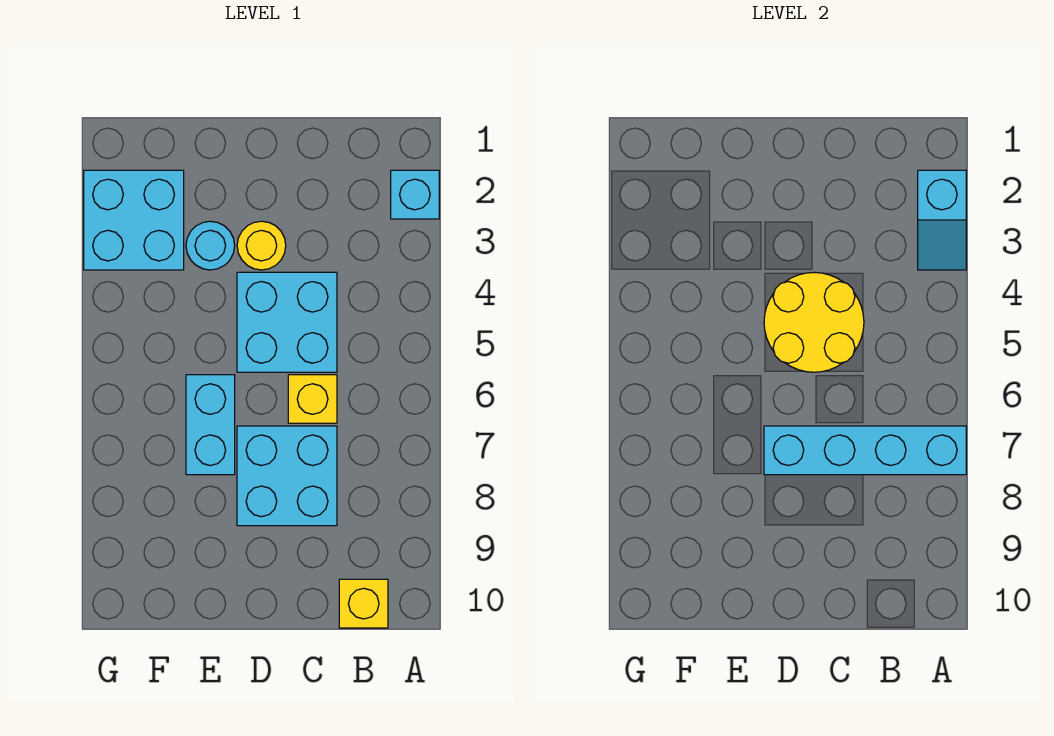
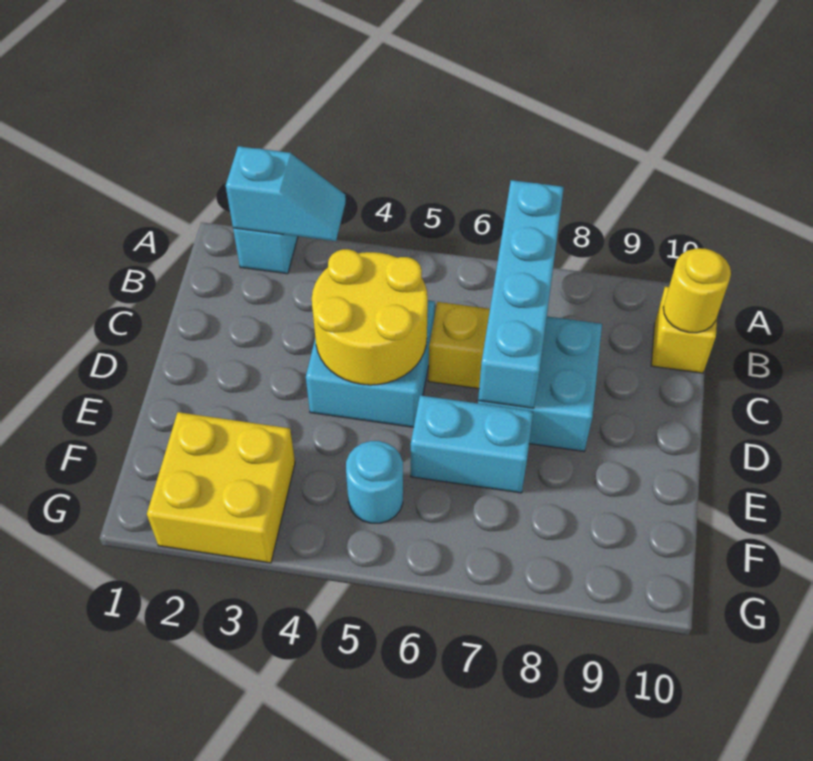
yellow 1x1 round brick [237,221,286,270] -> yellow 1x1 round brick moved to [663,248,731,333]
cyan 1x1 round brick [186,221,235,270] -> cyan 1x1 round brick moved to [346,441,403,523]
cyan 2x2 brick [84,170,184,270] -> yellow 2x2 brick [147,412,295,563]

